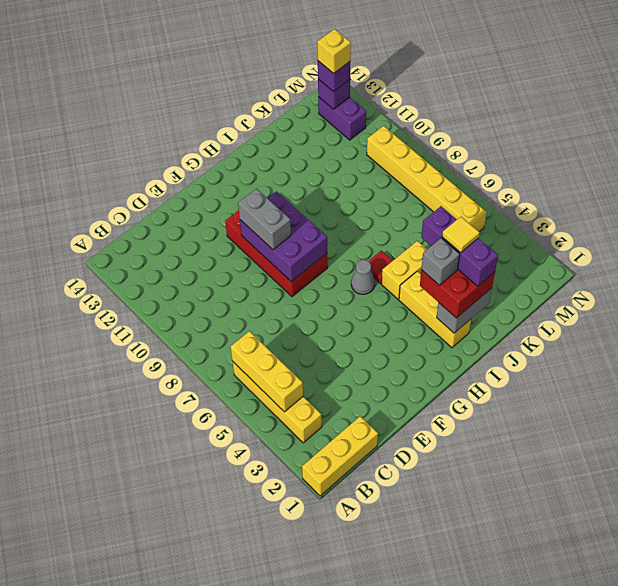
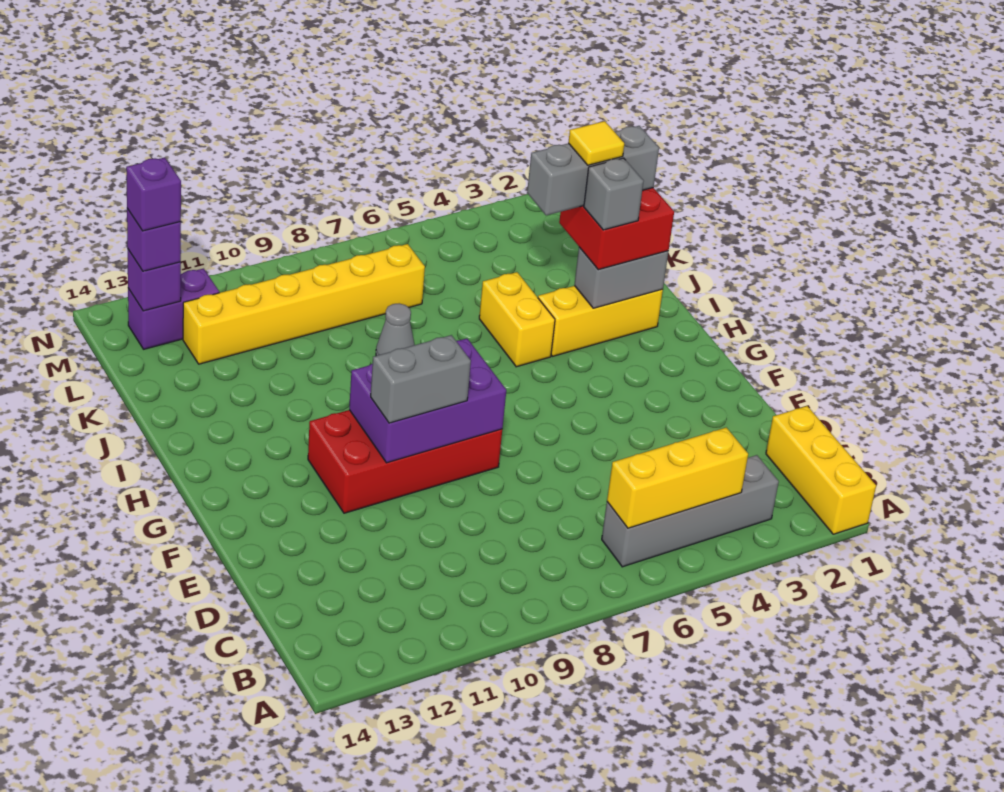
yellow 1x4 brick [232,361,322,443] -> grey 1x4 brick [602,455,779,567]
grey 1x1 cone [351,260,375,294] -> grey 1x1 cone moved to [376,303,415,356]
grey 1x2 brick [437,288,492,333] -> grey 1x2 brick turned to [574,247,668,308]
red 1x1 tile [369,251,393,284] -> none
purple 1x3 brick [421,206,498,286] -> grey 1x3 brick [527,126,659,215]
yellow 1x6 brick [367,126,487,232] -> yellow 1x6 brick moved to [183,244,425,364]
yellow 1x1 brick [317,29,351,73] -> purple 1x1 brick [126,158,181,231]

